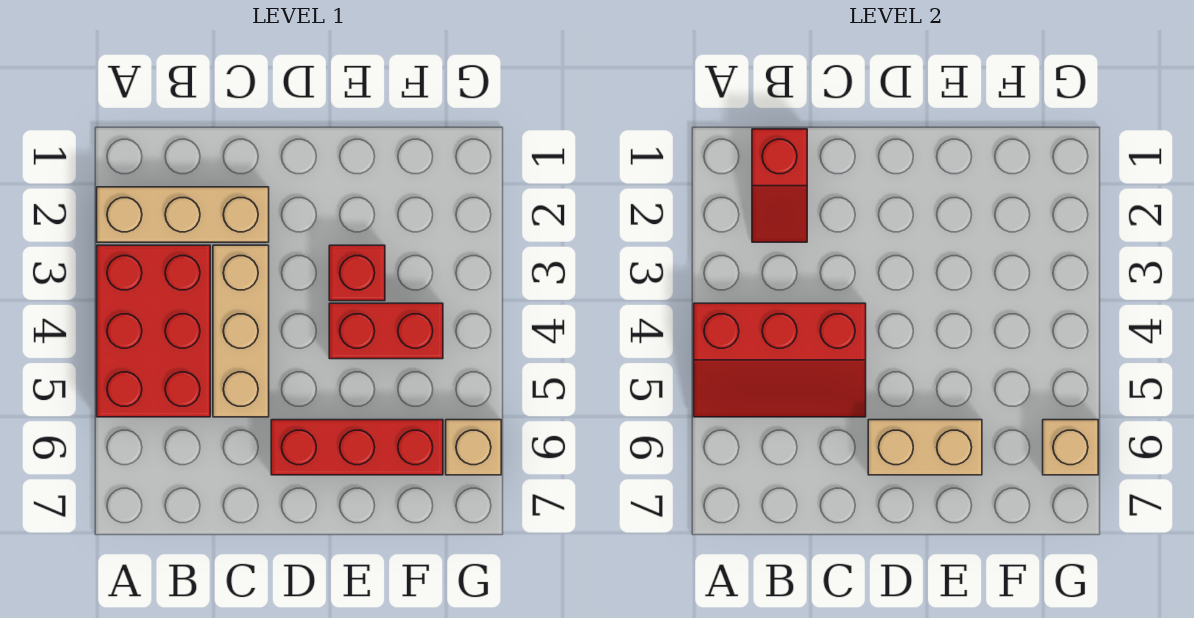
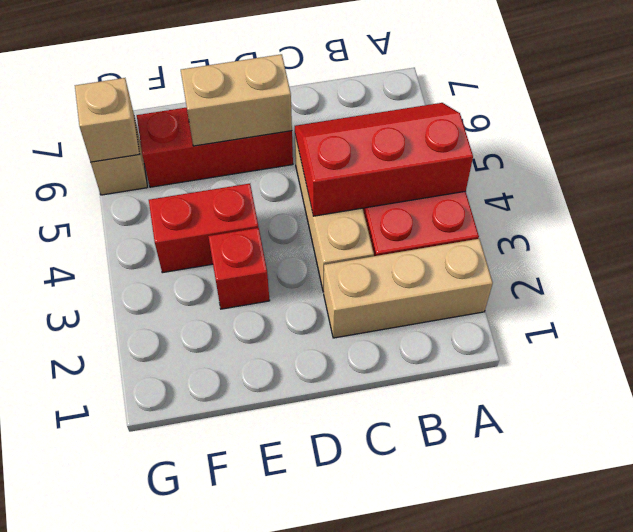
red 1x2 slope [752,129,807,242] -> none

